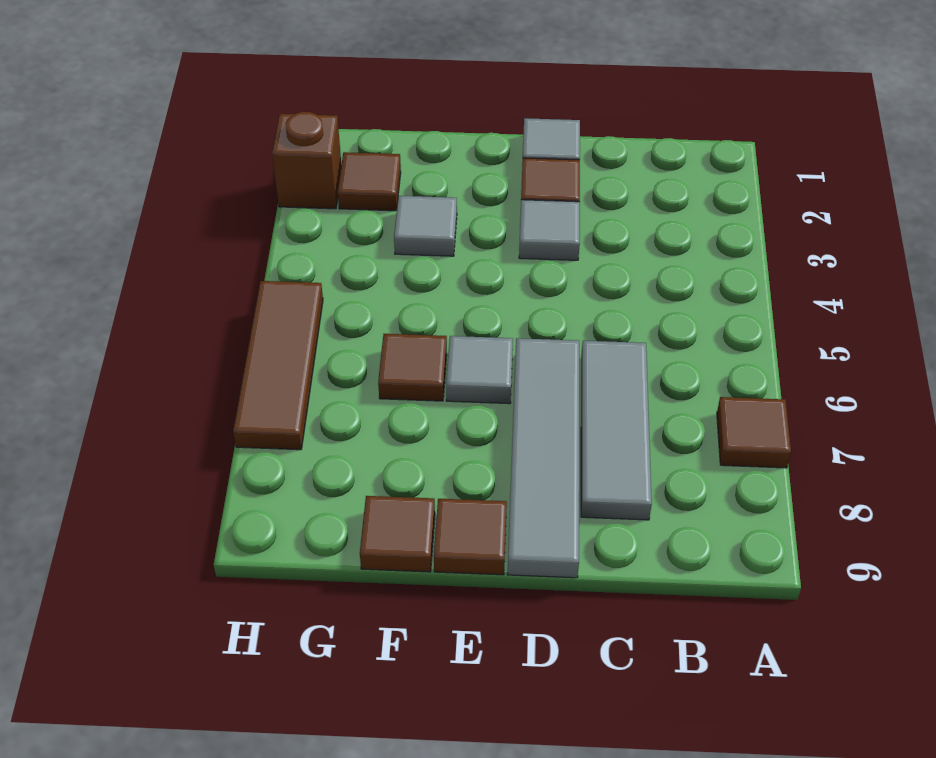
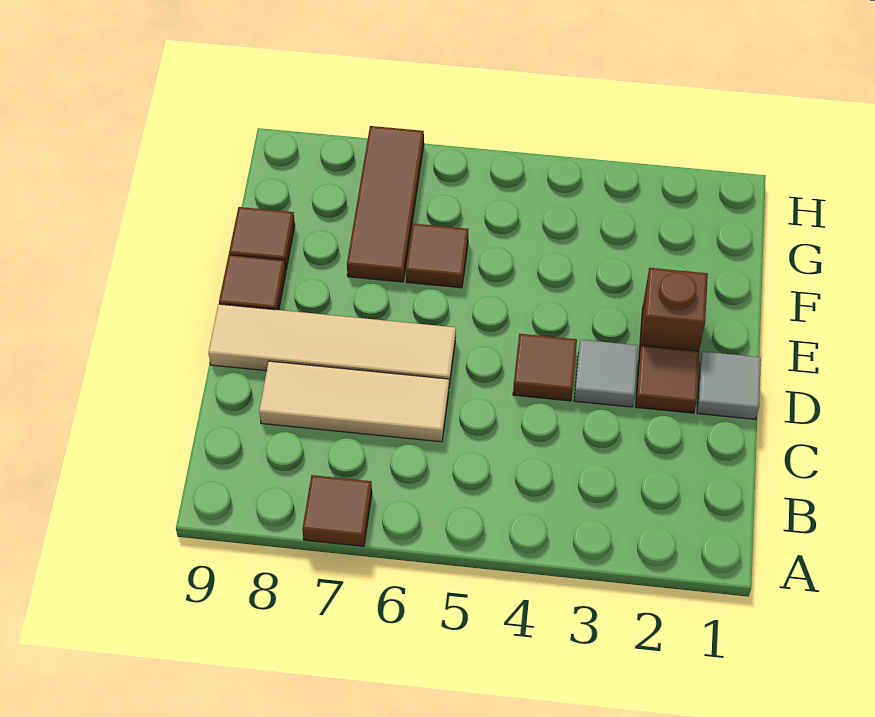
grey 1x3 tile [581,341,652,520] -> tan 1x3 tile [259,361,449,442]
grey 1x4 tile [508,338,579,578] -> tan 1x4 tile [208,304,456,386]
grey 1x1 tile [446,336,513,404] -> none
grey 1x1 tile [394,196,457,256] -> none
brown 1x1 tile [338,152,401,211] -> brown 1x1 tile moved to [513,334,577,401]
brown 1x1 brick [272,112,341,209] -> brown 1x1 brick moved to [639,268,708,353]
brown 1x3 tile [233,281,323,450] -> brown 1x3 tile turned to [347,126,424,282]

